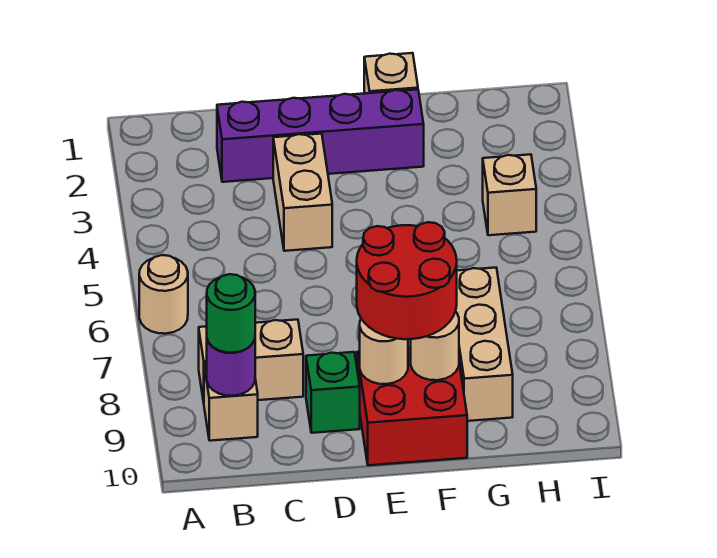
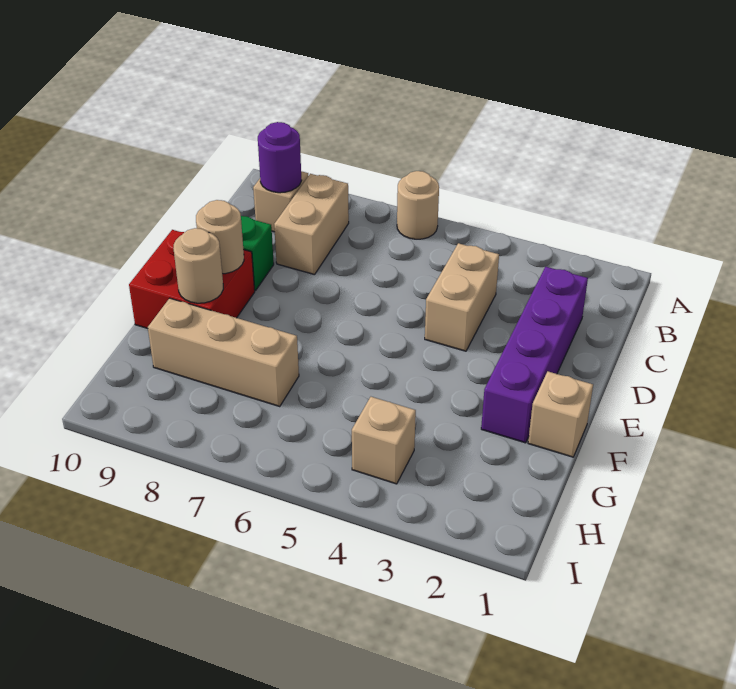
green 1x1 round brick [207,274,255,353] -> none
tan 1x2 brick [273,134,332,251] -> tan 1x2 brick turned to [425,243,499,351]
red 2x2 round brick [357,222,457,339] -> none

